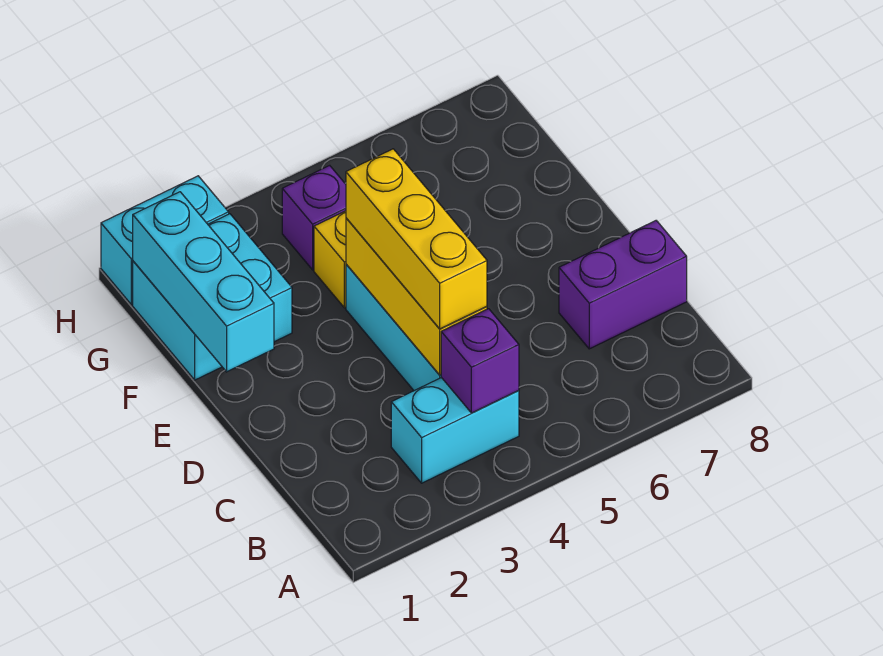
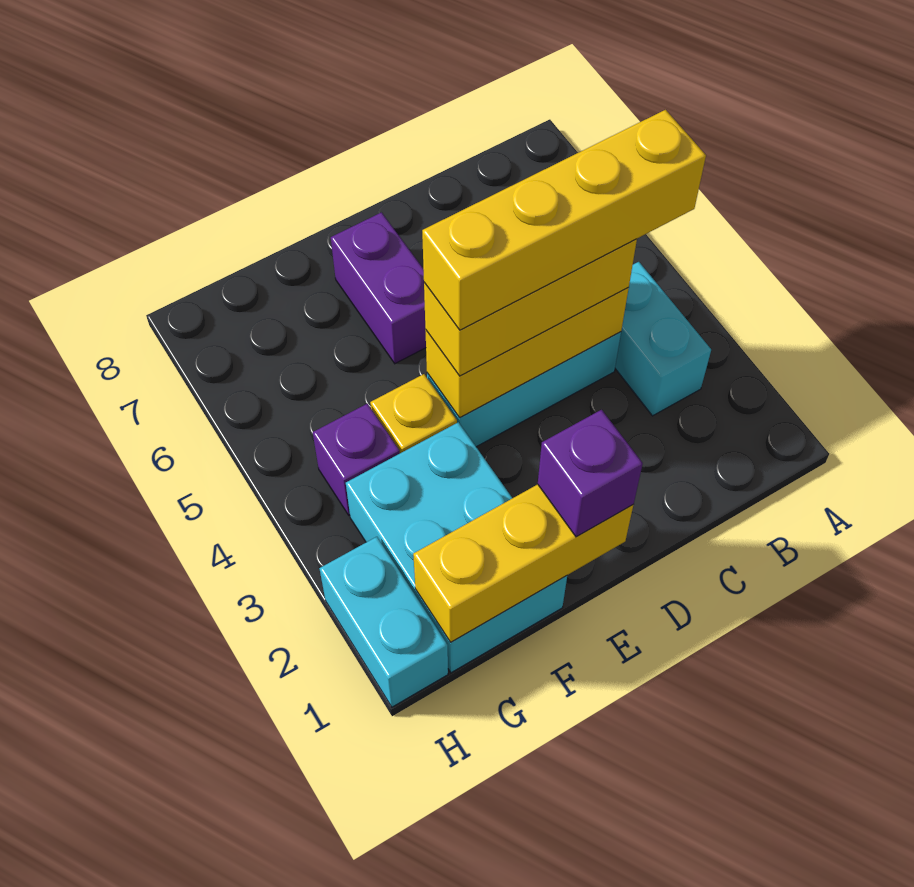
purple 1x1 brick [441,309,519,413] -> purple 1x1 brick moved to [538,410,643,537]
none -> yellow 1x4 brick [422,110,706,330]
purple 1x2 brick [559,221,687,349] -> purple 1x2 brick moved to [331,212,426,364]
cyan 1x3 brick [133,192,274,372] -> yellow 1x3 brick [413,484,633,642]
cyan 2x2 brick [133,214,292,380] -> cyan 2x3 brick [346,422,567,673]

